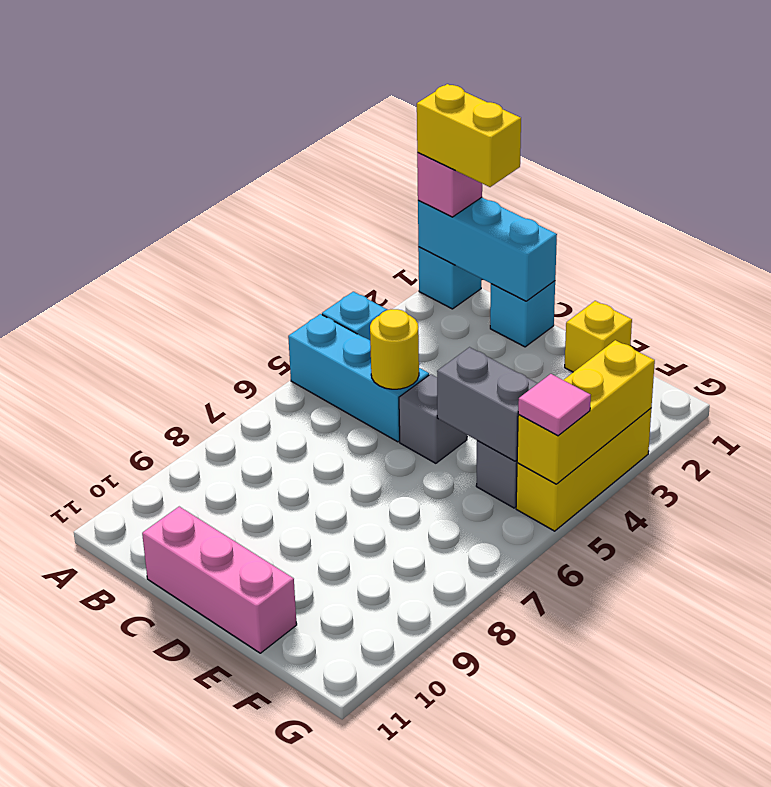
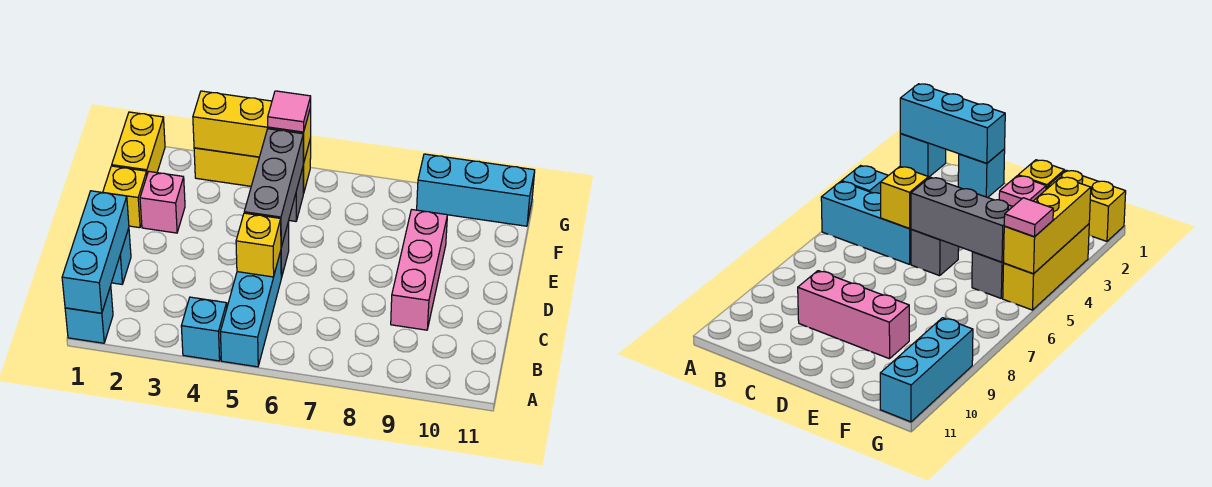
pink 1x1 brick [417,153,482,217] -> pink 1x1 brick moved to [140,172,185,233]
yellow 1x2 brick [417,84,521,187] -> yellow 1x2 brick moved to [112,112,165,174]
yellow 1x1 round brick [370,309,419,389] -> yellow 1x1 brick [236,213,281,277]
pink 1x3 brick [142,507,297,653] -> pink 1x3 brick moved to [391,210,447,330]
grey 1x2 brick [437,347,538,461] -> grey 1x3 brick [244,129,304,247]
none -> cyan 1x3 brick [417,154,535,226]

